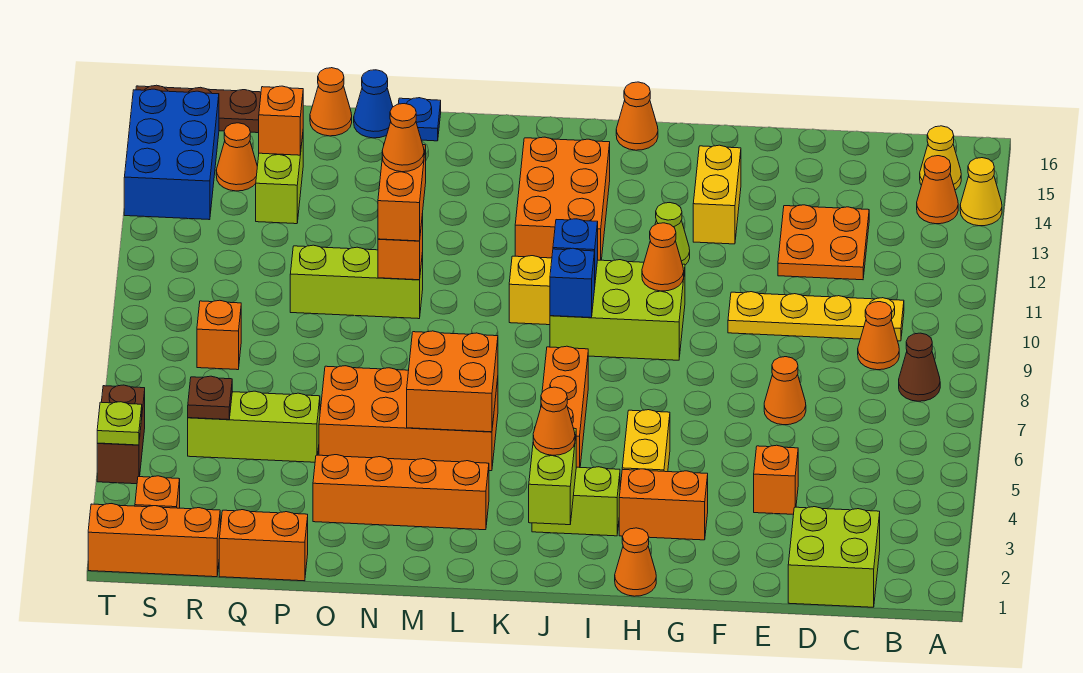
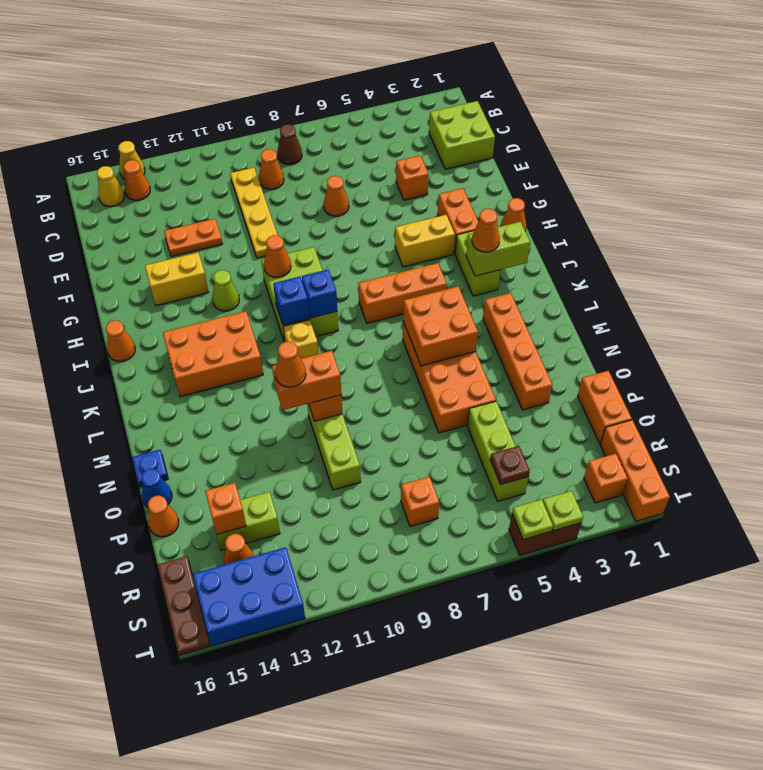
orange 2x2 plate [778,205,869,280] -> orange 1x2 plate [164,219,222,257]
none -> lime 1x1 plate [512,499,553,540]

